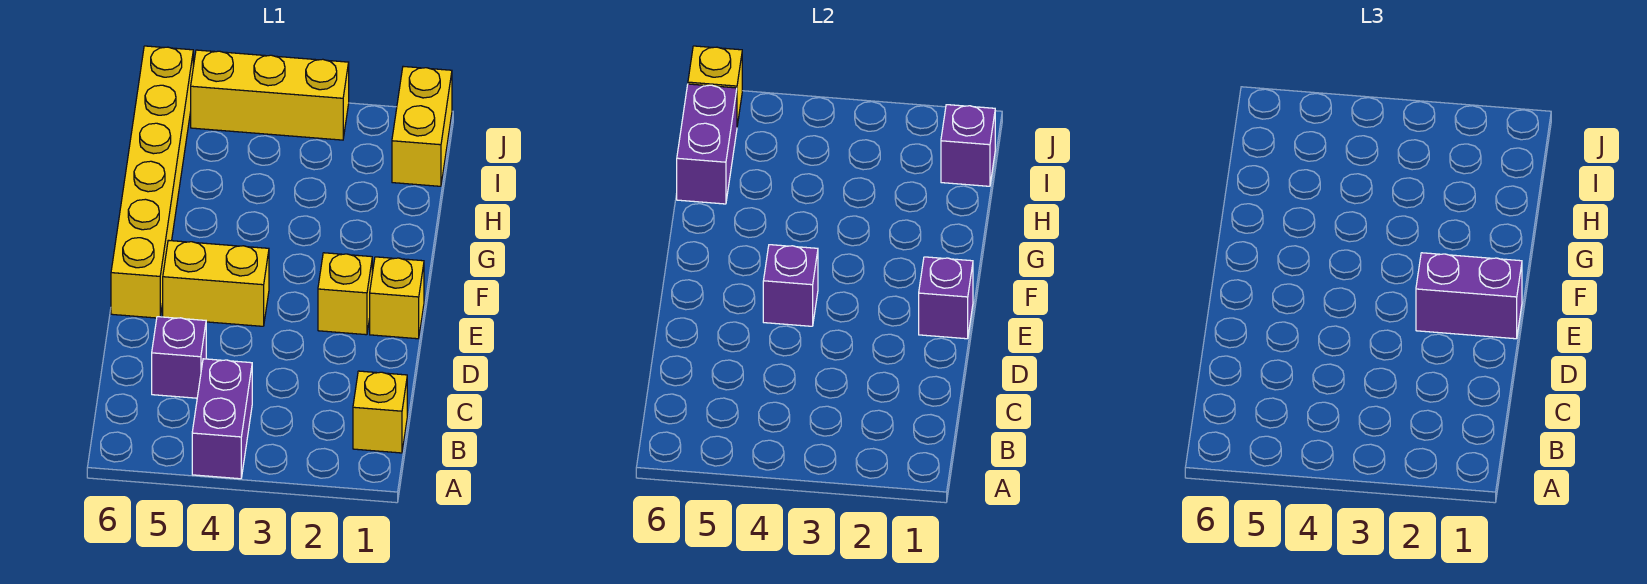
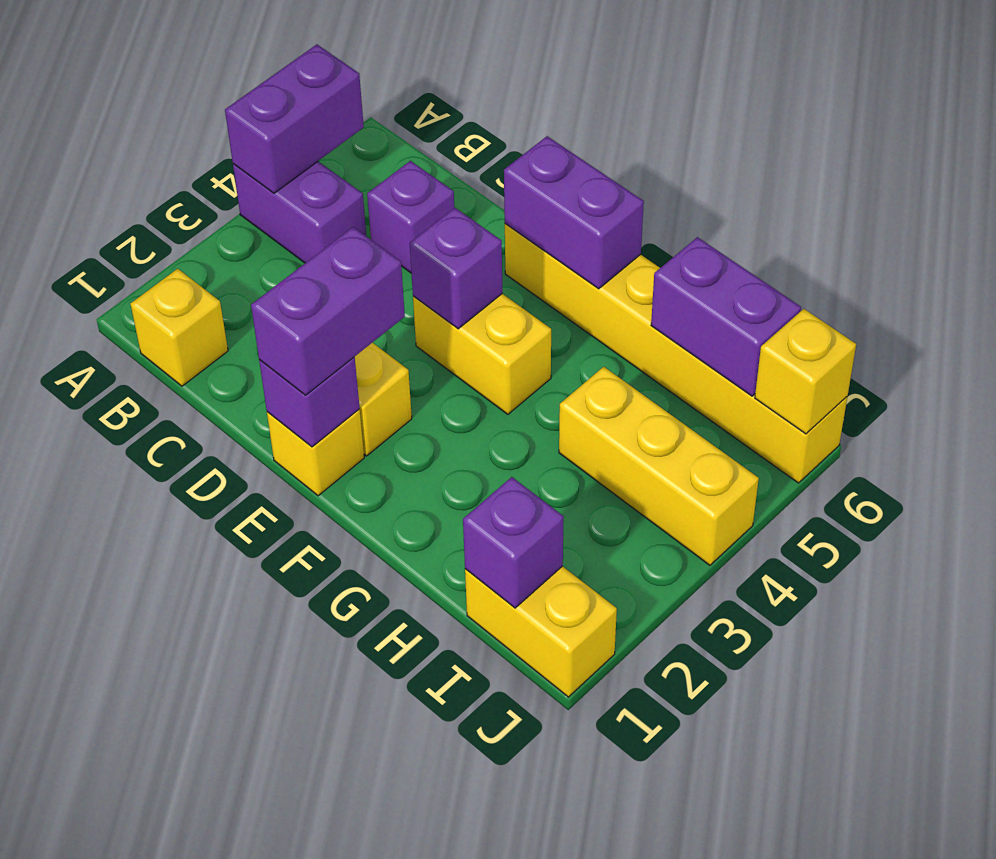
none -> purple 1x2 brick [225,44,364,193]
yellow 1x2 brick [163,240,269,326] -> yellow 1x2 brick turned to [413,294,551,414]
none -> purple 1x2 brick [504,136,644,289]
yellow 1x3 brick [191,50,349,140] -> yellow 1x3 brick turned to [559,367,759,565]

